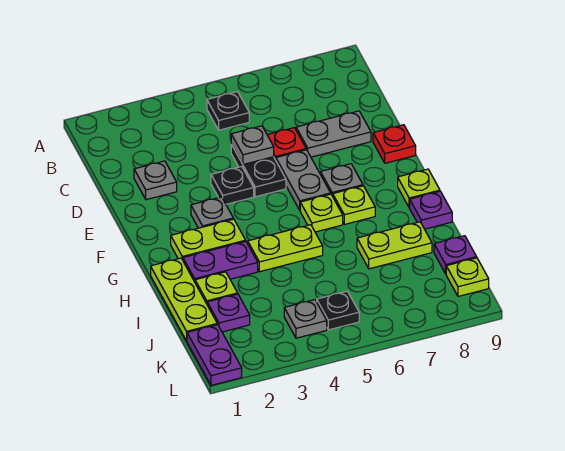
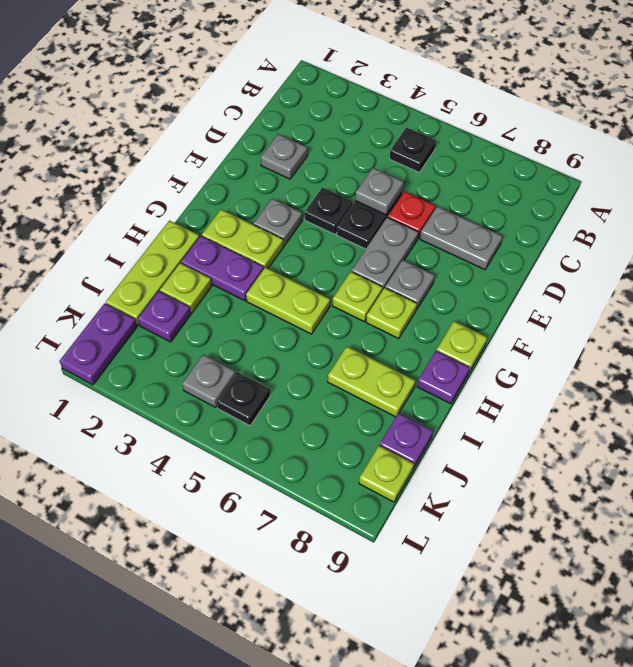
red 1x1 plate [373,125,416,163] -> none

